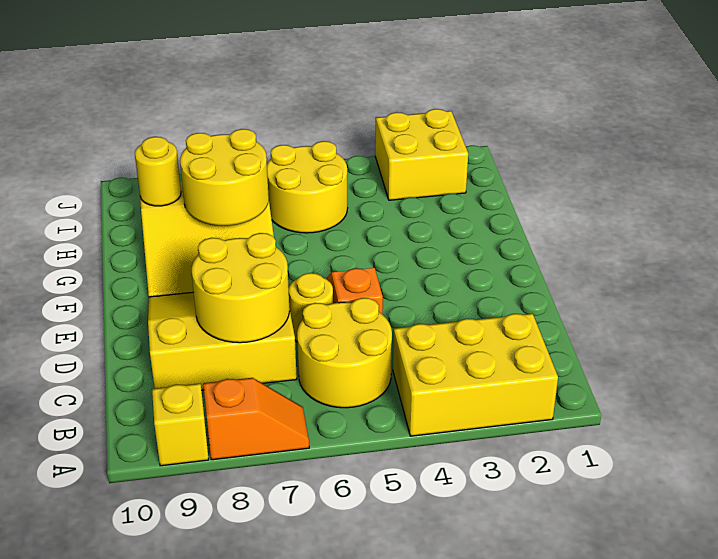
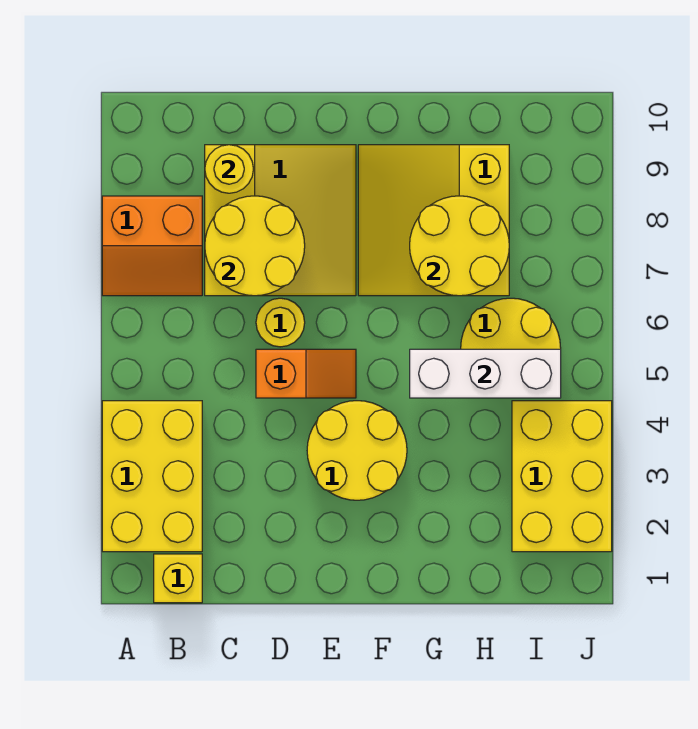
orange 1x2 slope [203,378,309,460] -> orange 2x2 slope [102,196,202,296]
yellow 1x1 brick [152,384,209,466] -> yellow 1x1 brick moved to [154,554,202,603]
yellow 2x2 round brick [297,298,392,408] -> yellow 2x2 round brick moved to [307,401,407,500]
none -> white 1x3 brick [410,349,561,398]
yellow 1x1 round brick [135,137,181,206] -> yellow 1x1 round brick moved to [205,145,253,193]
yellow 2x2 brick [375,109,468,200] -> yellow 2x3 brick [512,401,612,552]

